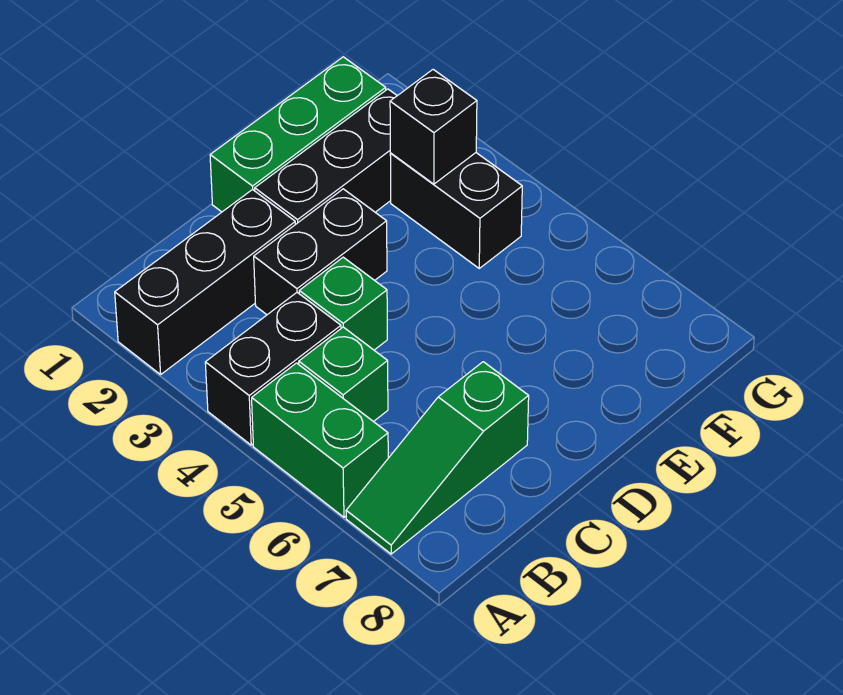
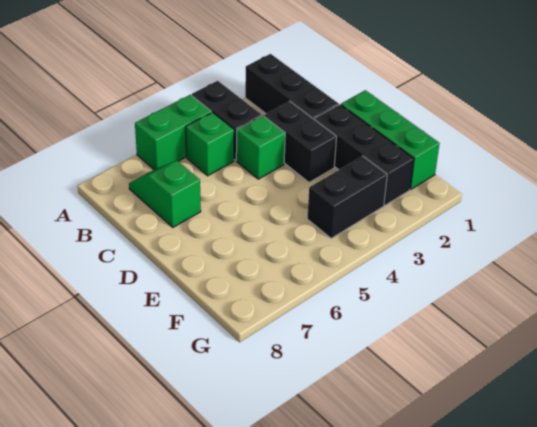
green 1x3 slope [346,362,529,554] -> green 1x2 slope [129,161,201,227]
black 1x1 brick [390,70,477,184] -> none

